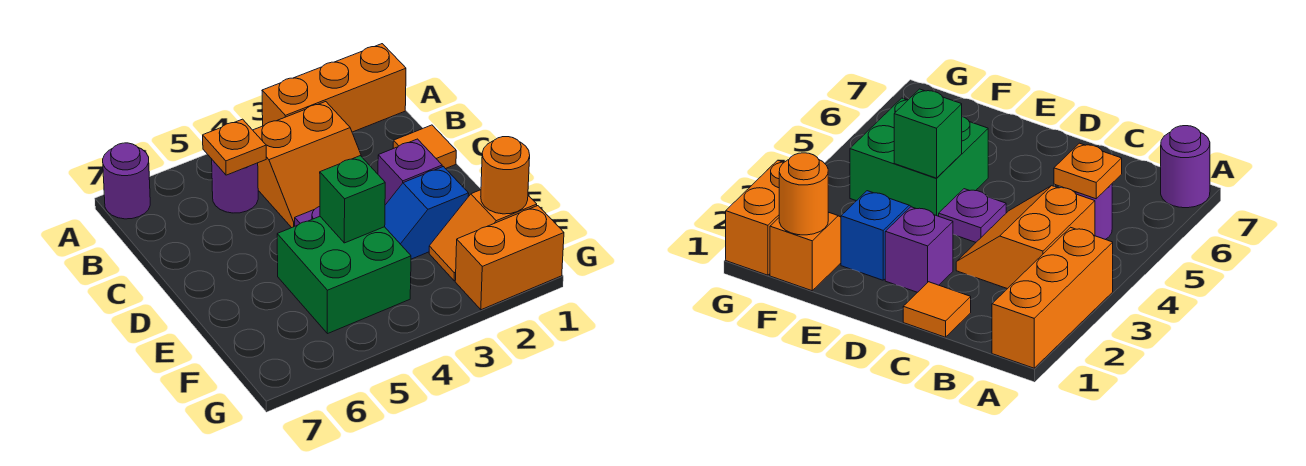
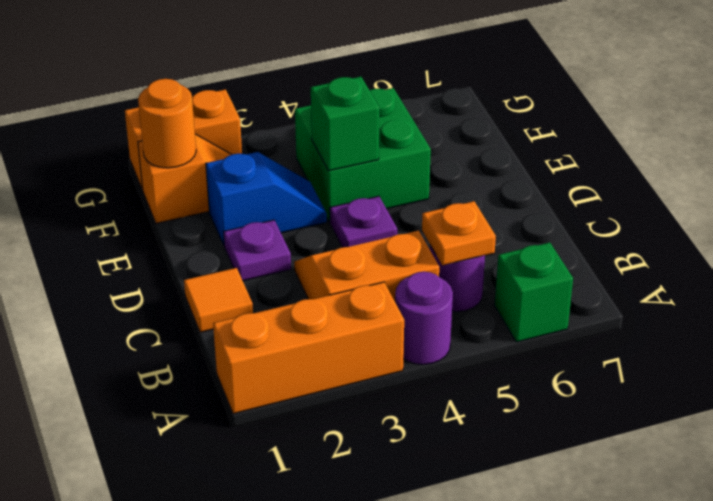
none -> green 1x1 brick [495,242,573,342]
purple 1x1 round brick [103,143,150,219] -> purple 1x1 round brick moved to [395,272,453,365]
purple 1x1 brick [378,139,442,205] -> purple 1x1 plate [224,220,291,281]

